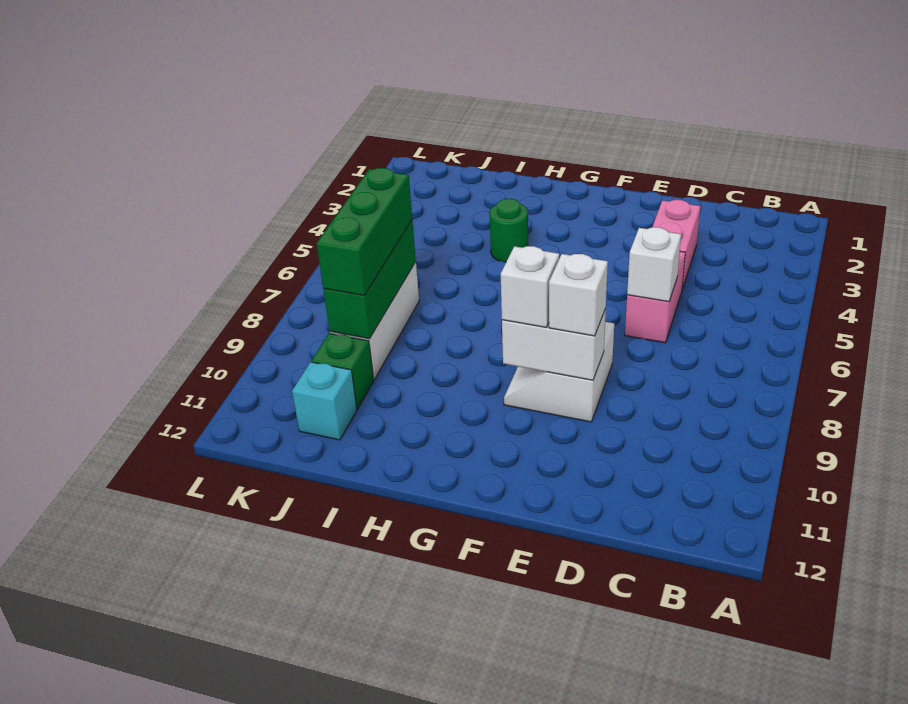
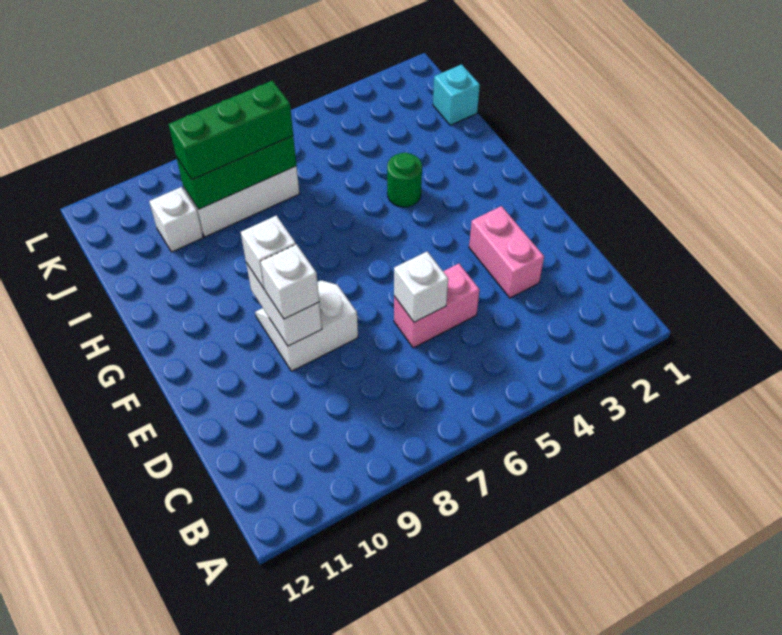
pink 1x2 brick [652,200,700,289] -> pink 1x2 brick turned to [469,206,544,298]
green 1x1 brick [312,333,374,409] -> white 1x1 brick [149,187,203,252]
cyan 1x1 brick [292,362,357,440] -> cyan 1x1 brick moved to [433,64,480,125]

